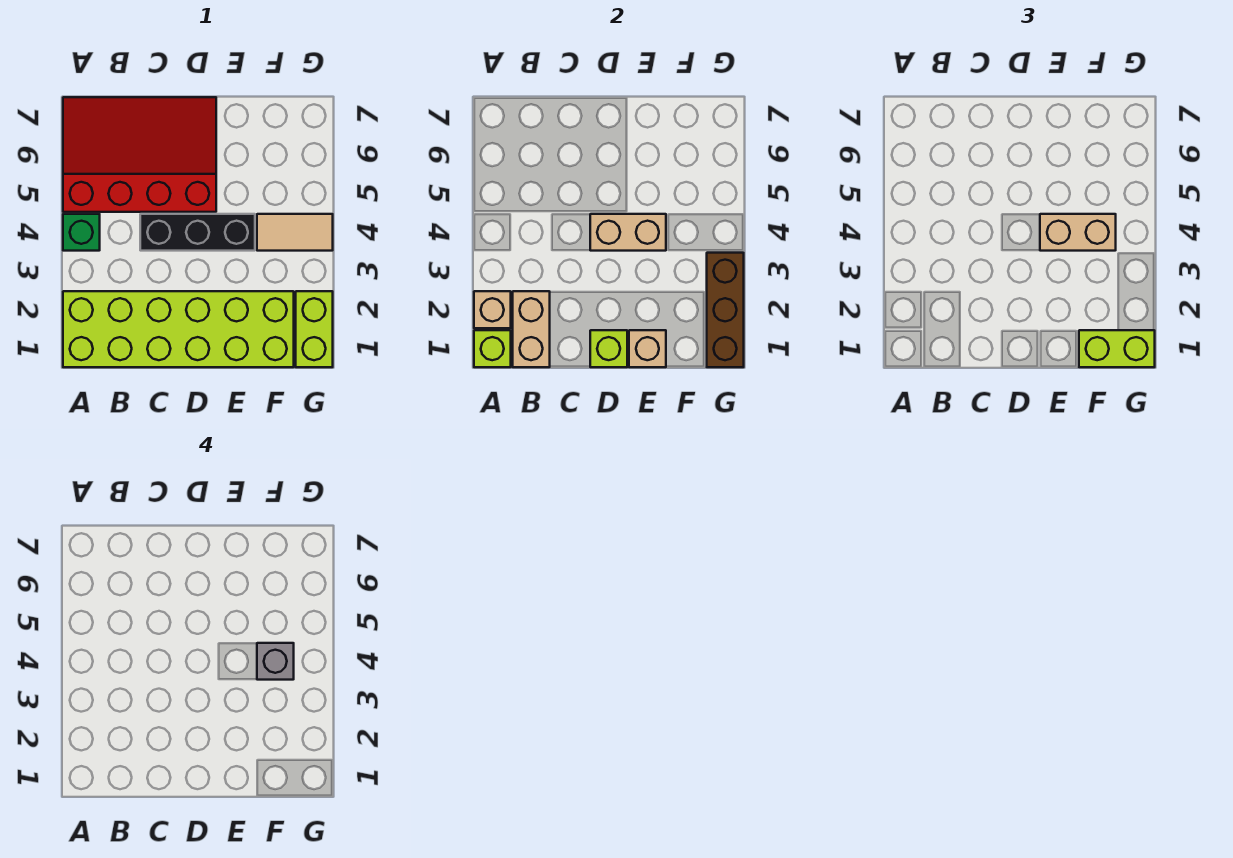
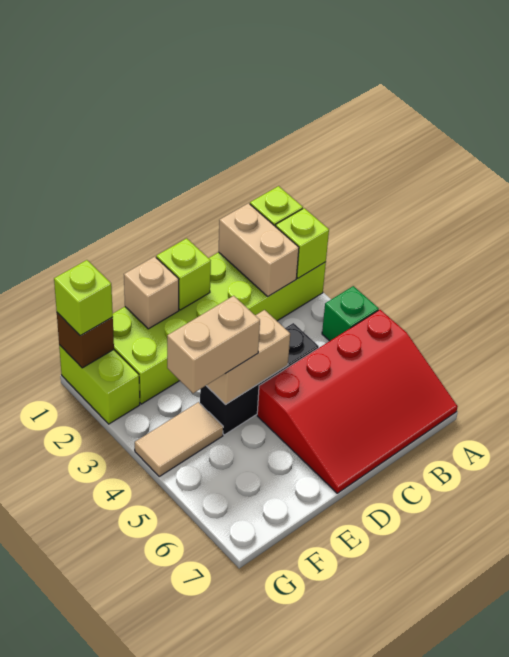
tan 1x1 brick [474,291,511,328] -> lime 1x1 brick [275,208,329,278]
lime 1x2 brick [1079,330,1155,367] -> lime 1x1 brick [54,260,113,336]
grey 1x1 brick [257,643,294,680] -> none
brown 1x3 brick [707,253,744,367] -> brown 1x1 brick [57,313,114,368]

